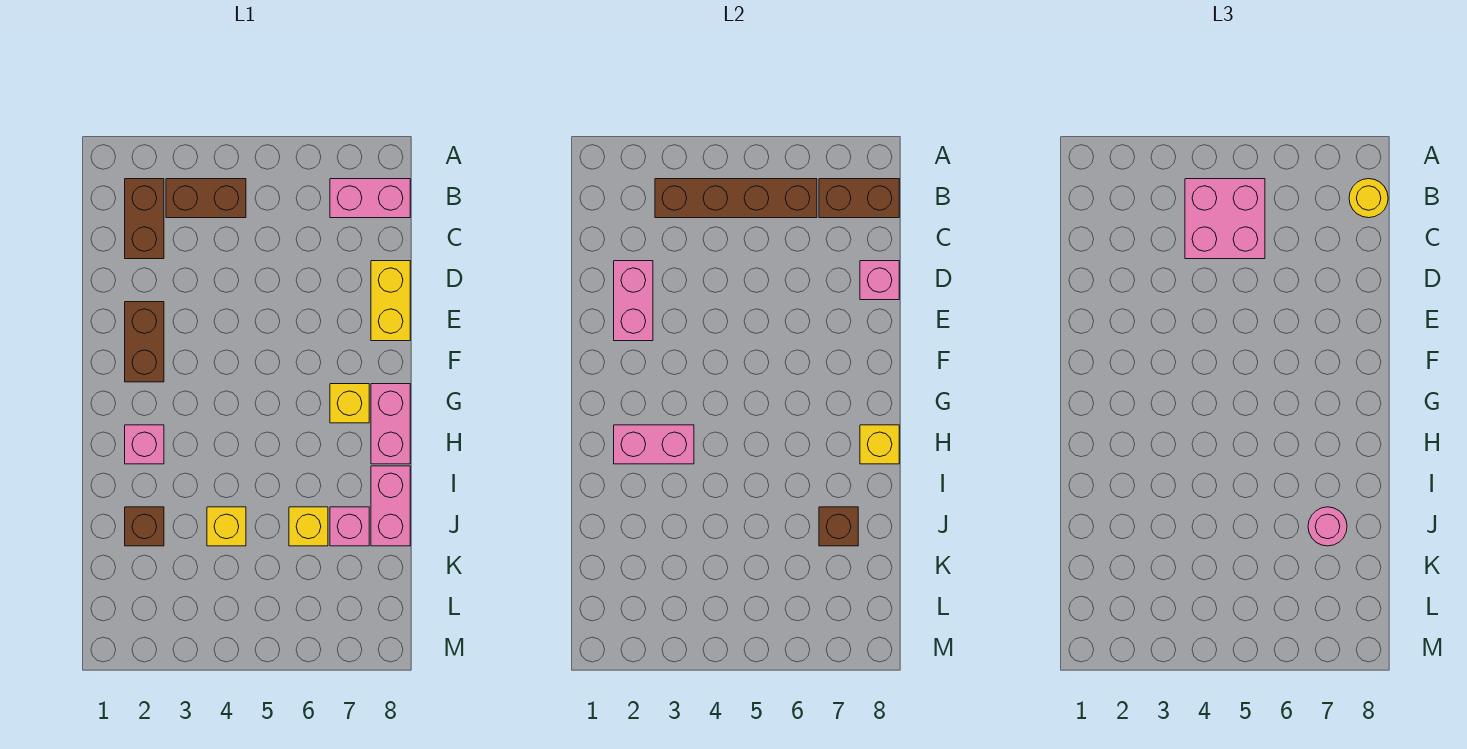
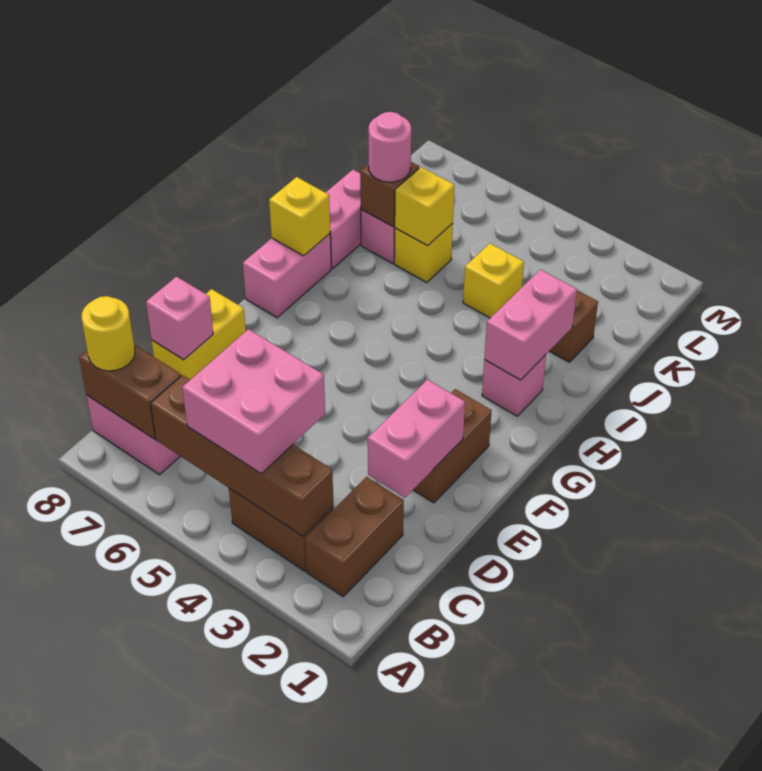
yellow 1x1 brick [330,384,369,423] -> yellow 1x1 brick moved to [395,167,454,245]
pink 1x2 brick [614,425,694,464] -> pink 1x2 brick turned to [484,270,577,380]

